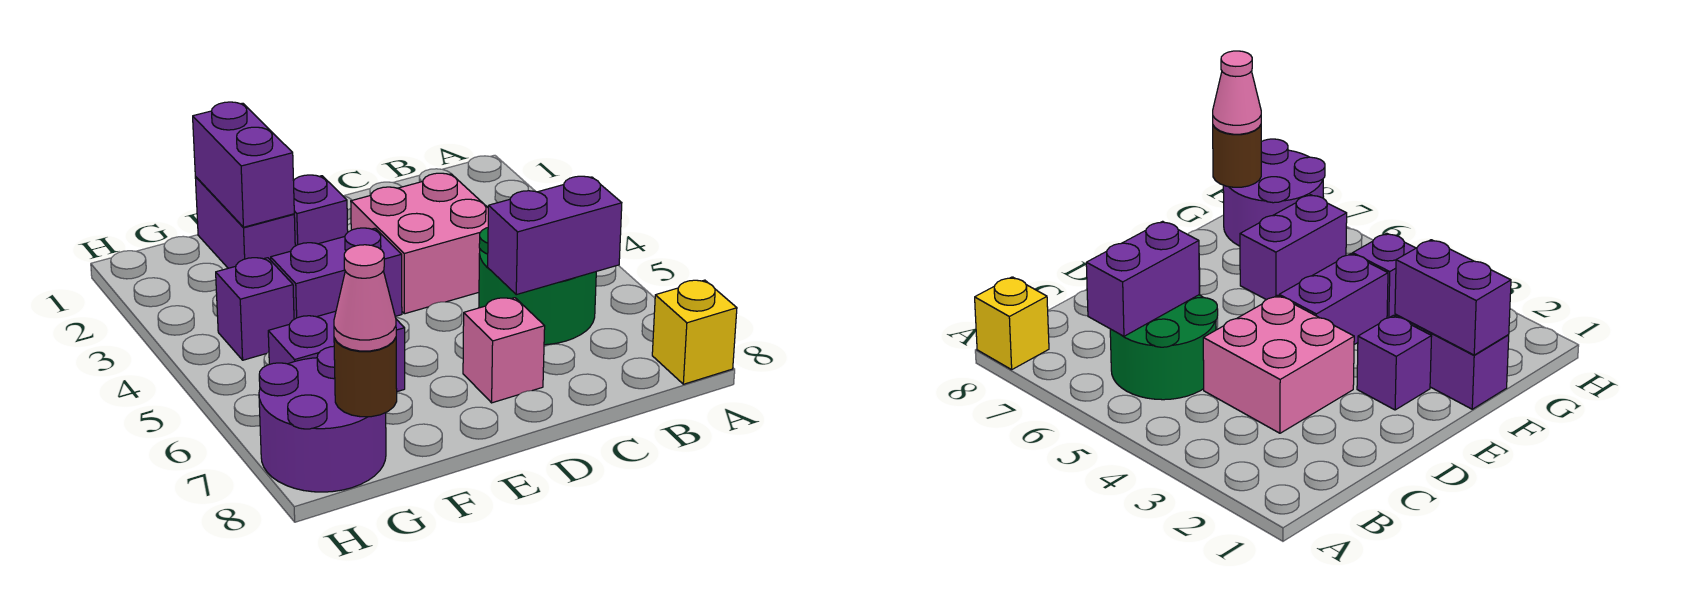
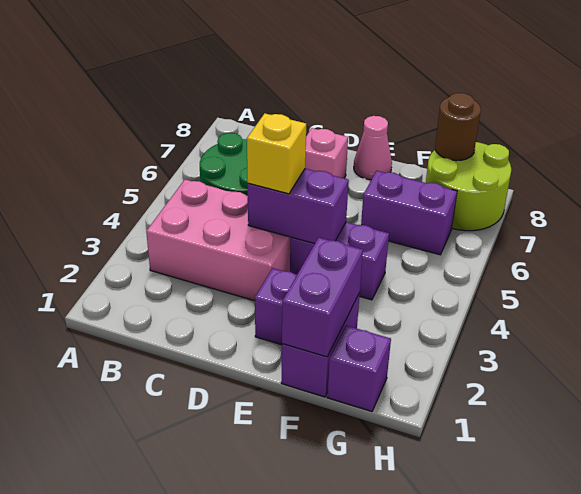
yellow 1x1 brick [652,280,737,384] -> yellow 1x1 brick moved to [247,113,306,194]
purple 1x2 brick [488,176,622,295] -> purple 1x2 brick moved to [248,169,349,244]
pink 2x2 brick [351,173,488,314] -> pink 2x3 brick [146,180,291,301]
purple 1x1 brick [216,258,294,360] -> purple 1x1 brick moved to [327,326,391,411]
purple 2x2 round brick [259,346,386,492] -> lime 2x2 round brick [426,142,511,231]
pink 1x1 cone [334,245,396,351] -> pink 1x1 cone moved to [354,116,392,180]

